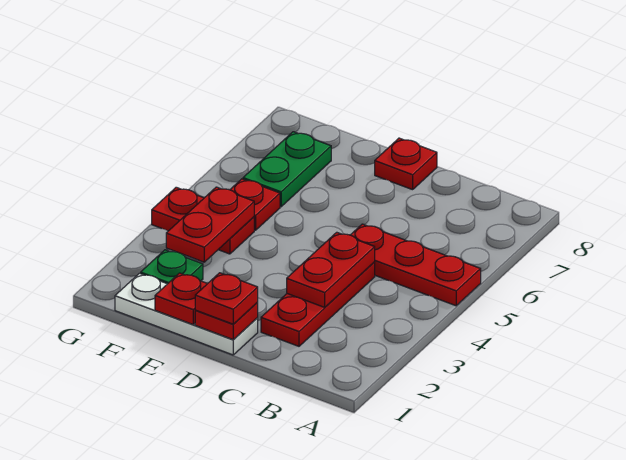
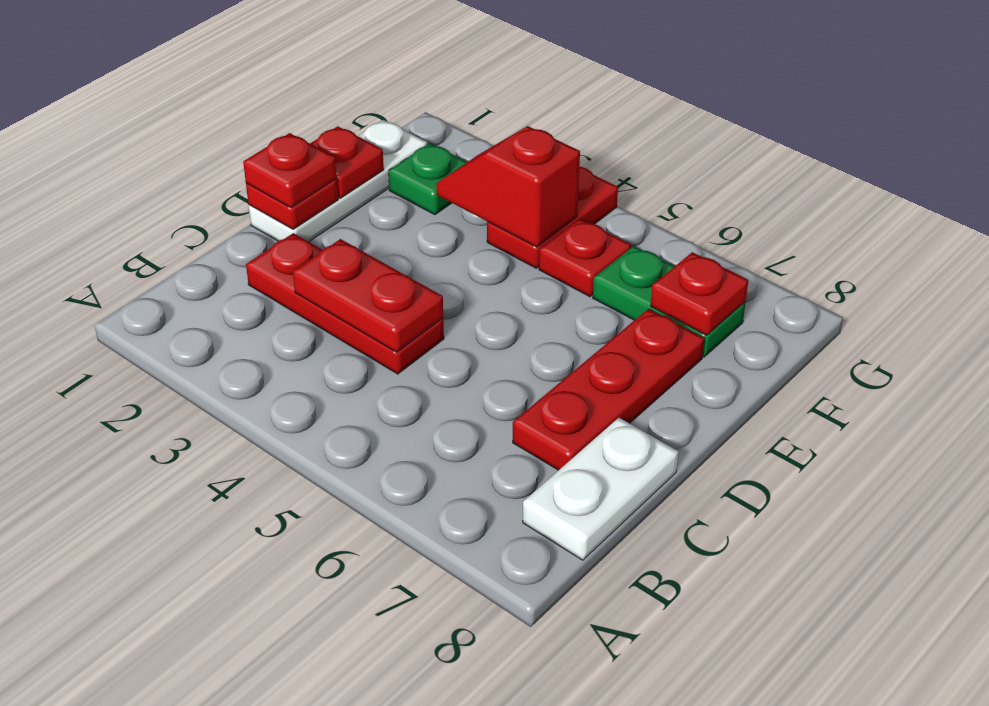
red 1x3 plate [351,224,481,306] -> red 1x3 plate moved to [513,309,704,470]
none -> white 1x2 plate [523,418,678,560]
red 1x1 plate [375,138,437,190] -> red 1x1 plate moved to [651,252,748,335]
red 1x2 plate [166,187,254,262] -> red 1x2 slope [436,126,580,247]

